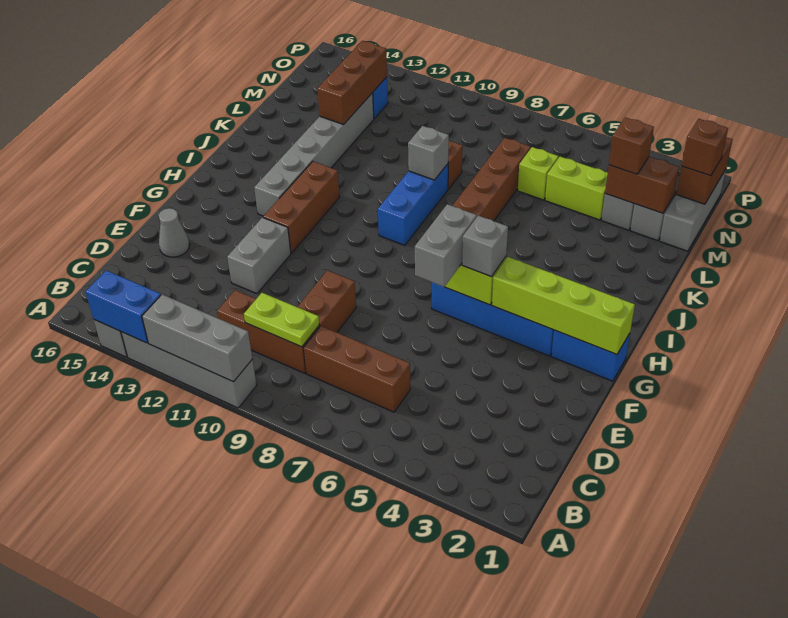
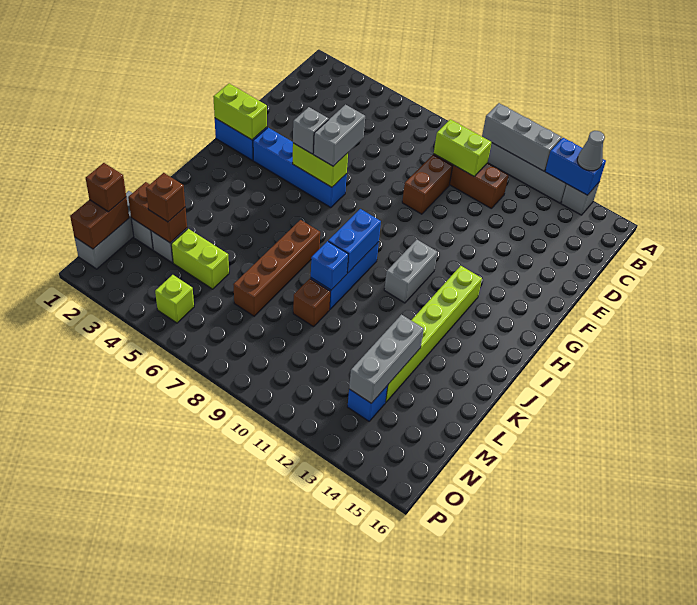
brown 1x3 brick [304,326,410,412] -> none
lime 1x2 plate [244,293,319,347] -> lime 1x2 brick [434,119,492,176]
grey 1x2 brick [227,218,291,294] -> grey 1x2 brick moved to [384,240,437,303]
grey 1x1 cone [159,208,189,257] -> grey 1x1 cone moved to [577,131,605,171]
lime 1x4 brick [492,257,635,354] -> lime 1x2 brick [213,84,267,140]
brown 1x3 brick [263,161,340,253] -> none
grey 1x6 brick [254,93,374,216] -> lime 1x6 brick [385,266,482,402]
none -> blue 1x2 brick [328,209,381,273]
grey 1x1 brick [408,126,449,180] -> blue 1x1 brick [311,241,348,290]
brown 1x3 brick [317,41,387,125] -> grey 1x3 brick [349,315,424,403]
lime 1x1 brick [518,147,558,200] -> lime 1x1 brick moved to [155,275,194,323]

